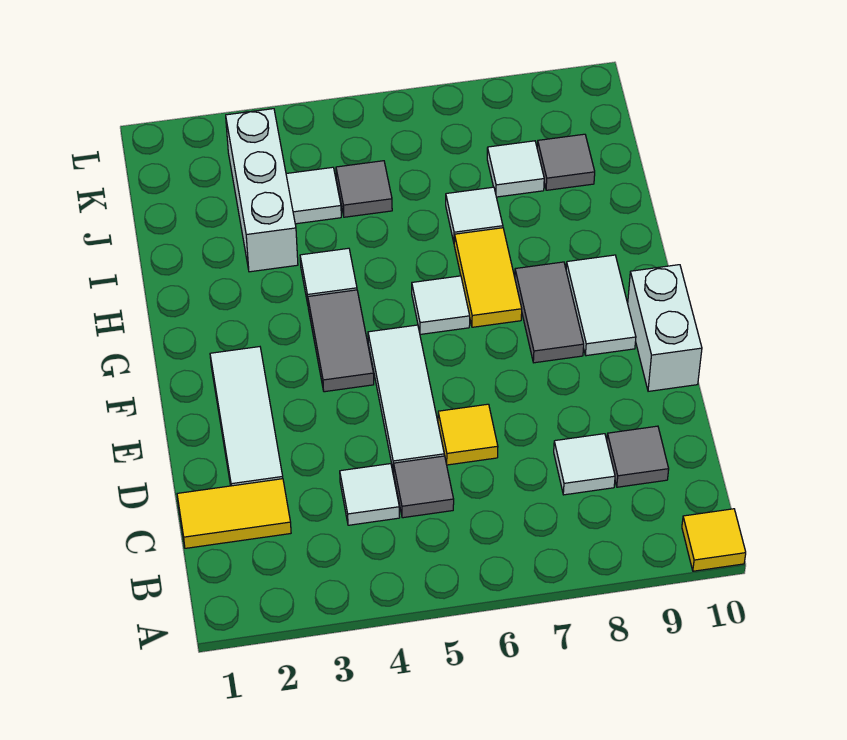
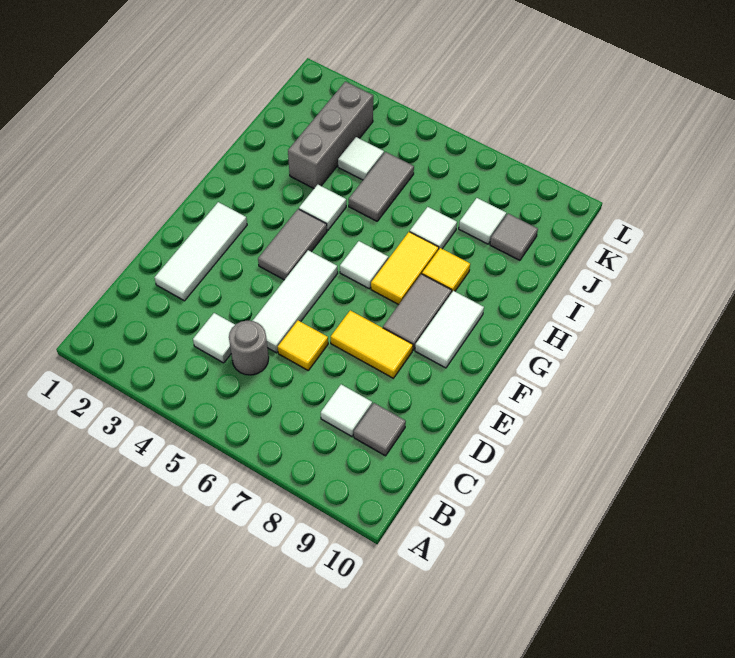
yellow 1x1 tile [682,509,746,571] -> yellow 1x1 tile moved to [422,248,470,293]
yellow 1x2 tile [177,479,291,548] -> yellow 1x2 tile moved to [331,310,413,378]
grey 1x1 tile [394,456,454,518] -> grey 1x1 round brick [229,321,269,375]
white 1x2 brick [628,265,702,391] -> none
white 1x3 brick [226,109,298,272] -> grey 1x3 brick [288,82,373,188]
grey 1x1 tile [336,161,392,217] -> grey 1x2 tile [349,152,414,221]

